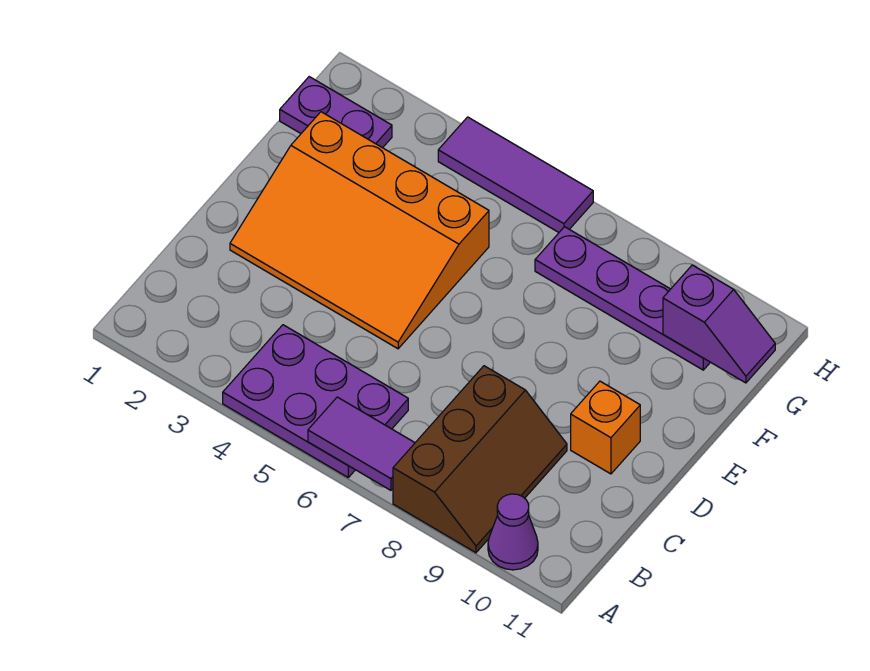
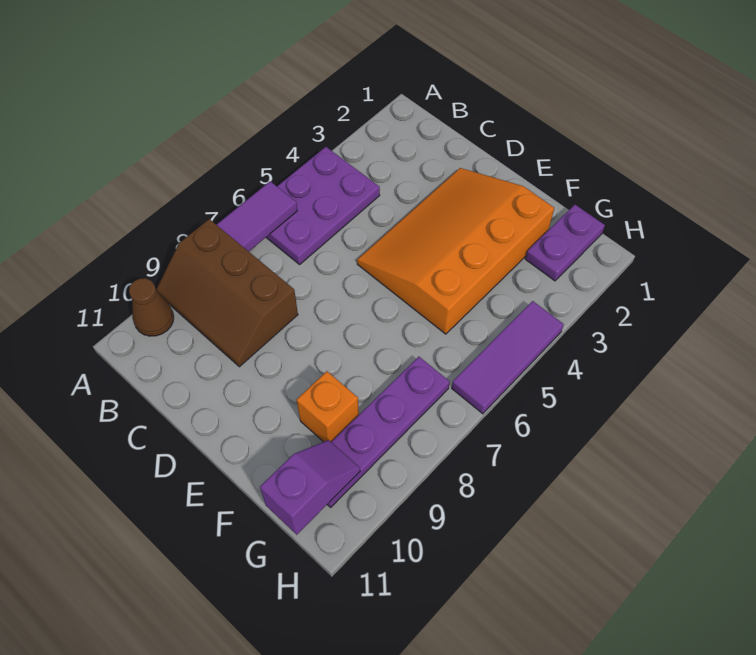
purple 1x1 cone [488,494,538,570] -> brown 1x1 cone [129,278,174,336]
orange 1x1 brick [571,381,640,474] -> orange 1x1 brick moved to [297,371,359,442]
purple 1x2 slope [663,265,775,383] -> purple 1x2 slope turned to [260,440,360,535]

